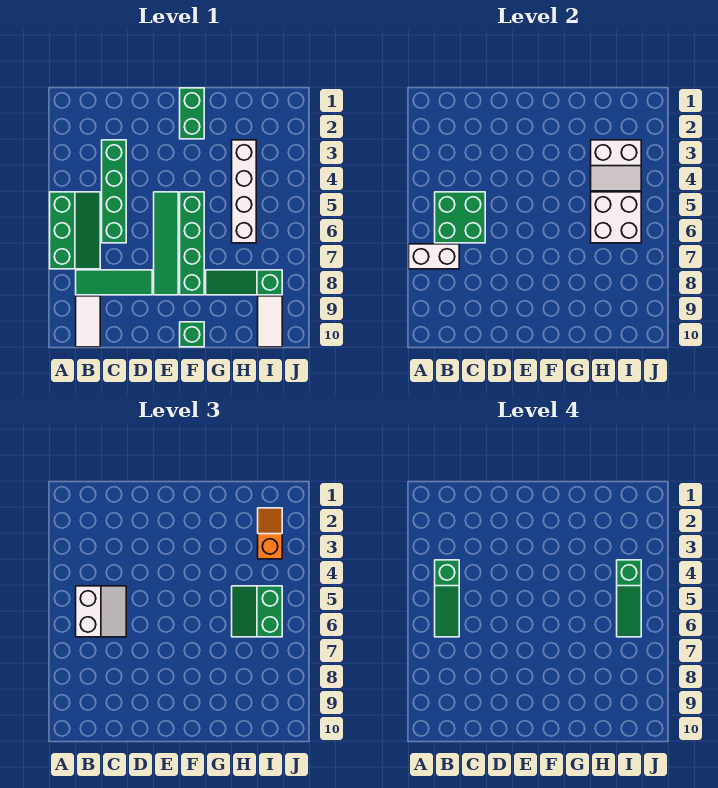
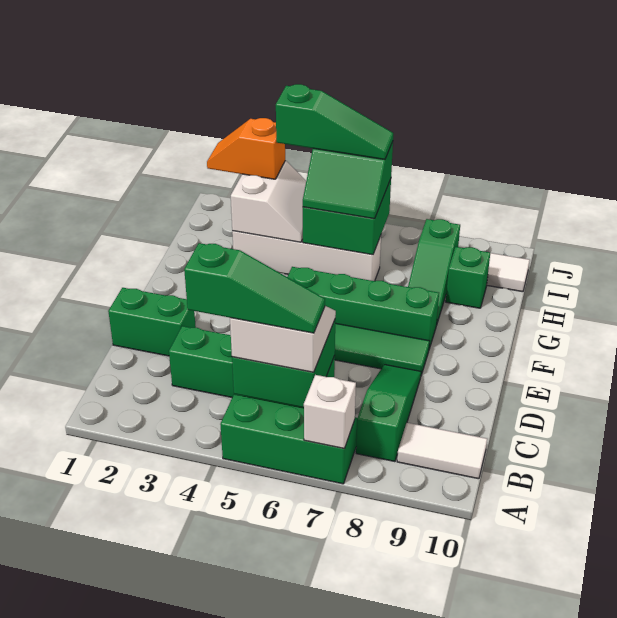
white 1x2 brick [409,244,459,269] -> white 1x1 brick [304,375,356,449]
green 1x3 tile [76,270,152,295] -> green 1x3 slope [356,365,421,462]
green 1x2 brick [180,88,204,139] -> green 1x2 brick moved to [108,288,196,356]
green 1x1 brick [180,322,204,347] -> green 1x1 brick moved to [446,247,490,308]
white 2x2 brick [591,192,641,243] -> green 2x2 brick [303,179,391,255]

